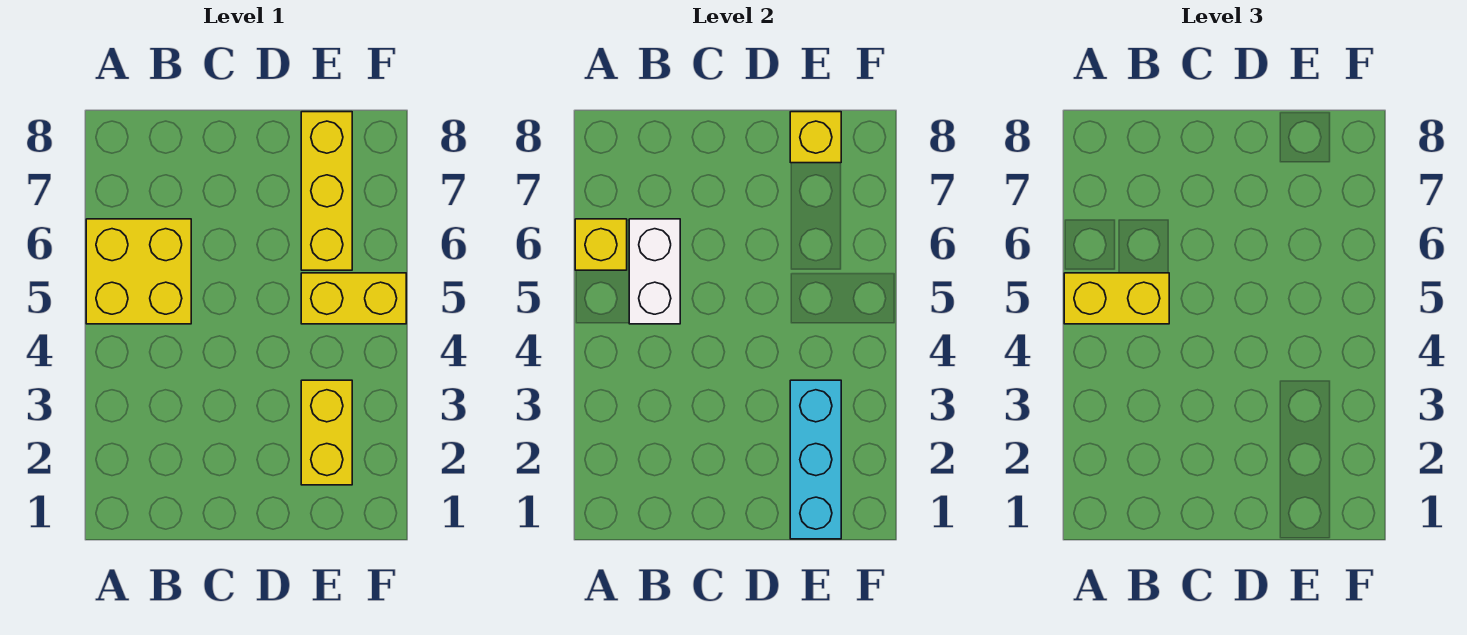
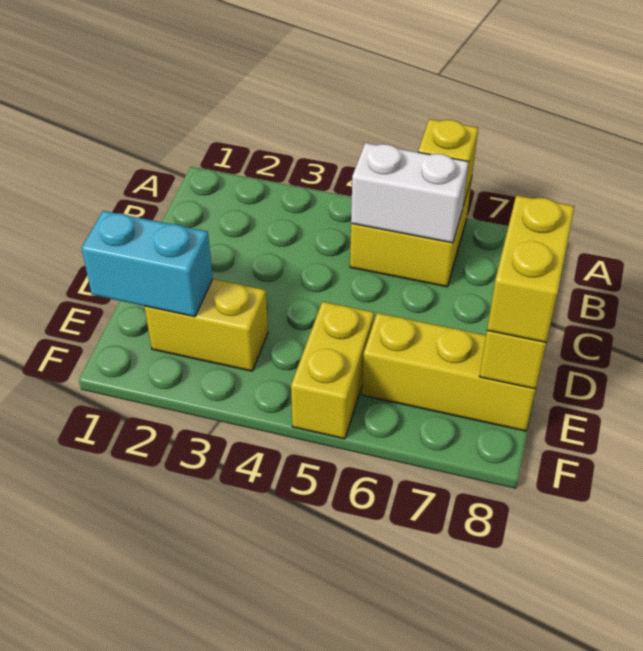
yellow 1x2 brick [1064,273,1169,324] -> yellow 1x2 brick moved to [487,195,575,342]
cyan 1x3 brick [790,380,841,539] -> cyan 1x2 brick [81,211,213,317]

